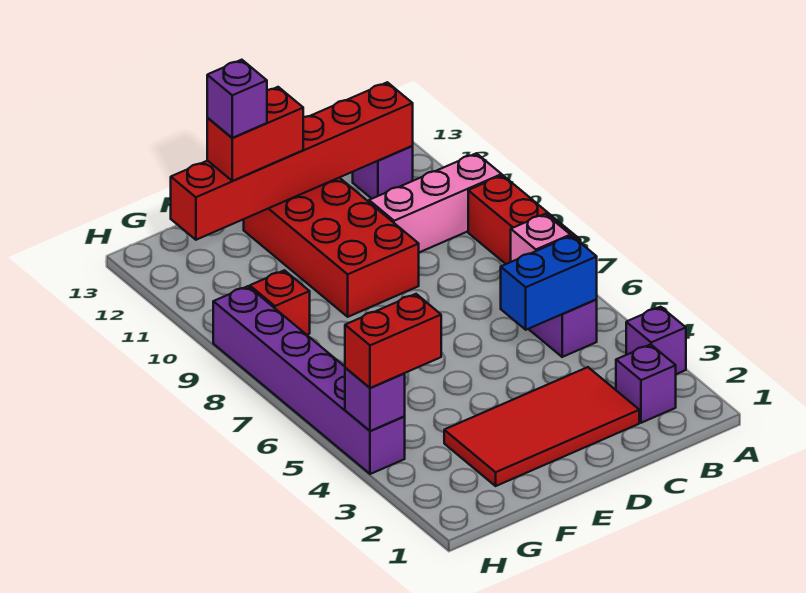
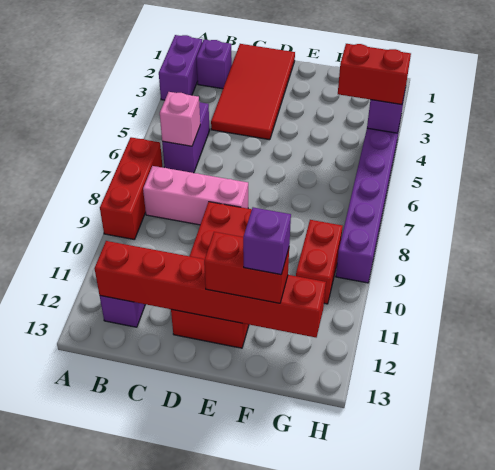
purple 1x1 brick [626,307,686,374] -> purple 1x2 brick [159,35,202,100]
pink 1x3 brick [369,153,502,252] -> pink 1x3 brick moved to [143,166,248,225]
blue 1x2 brick [501,236,597,330] -> none
red 2x4 tile [444,367,639,486] -> red 2x4 tile turned to [211,44,295,140]
red 1x1 brick [250,270,310,335] -> red 1x2 brick [296,220,343,304]

